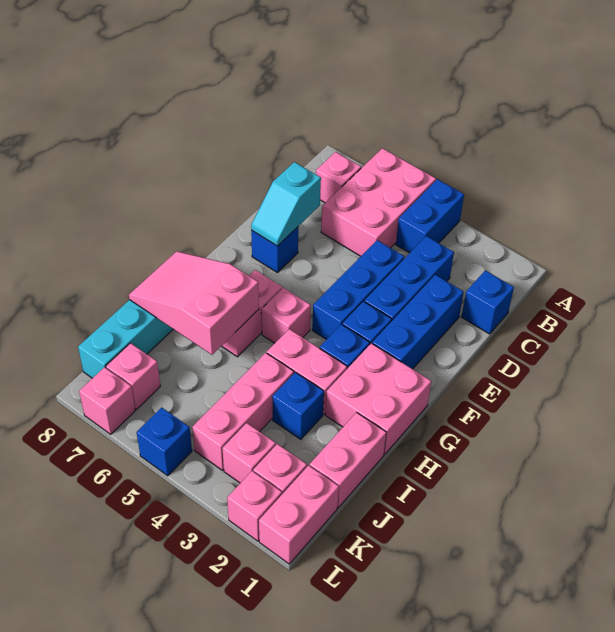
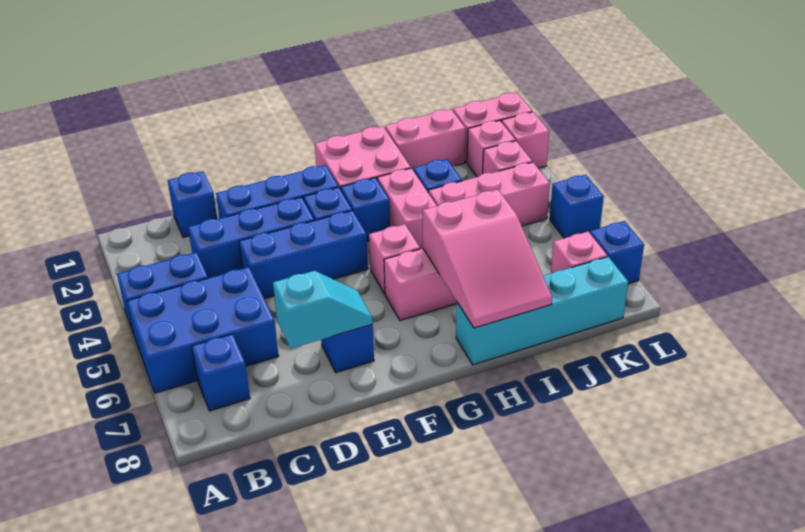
pink 2x3 brick [321,148,436,256] -> blue 2x3 brick [127,267,278,393]
pink 1x1 brick [316,152,361,203] -> blue 1x1 brick [192,334,250,411]
pink 1x1 brick [79,367,135,434] -> blue 1x1 brick [590,221,644,284]

